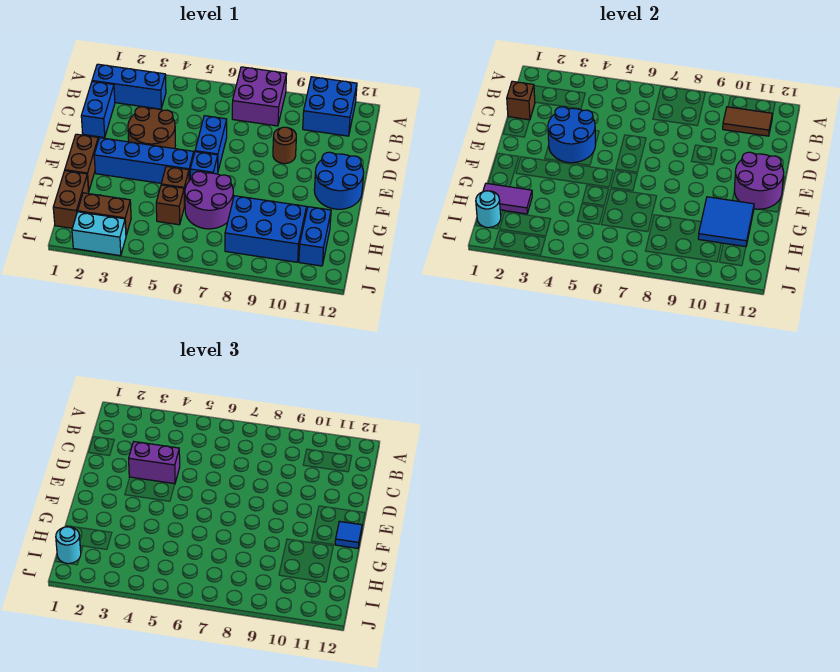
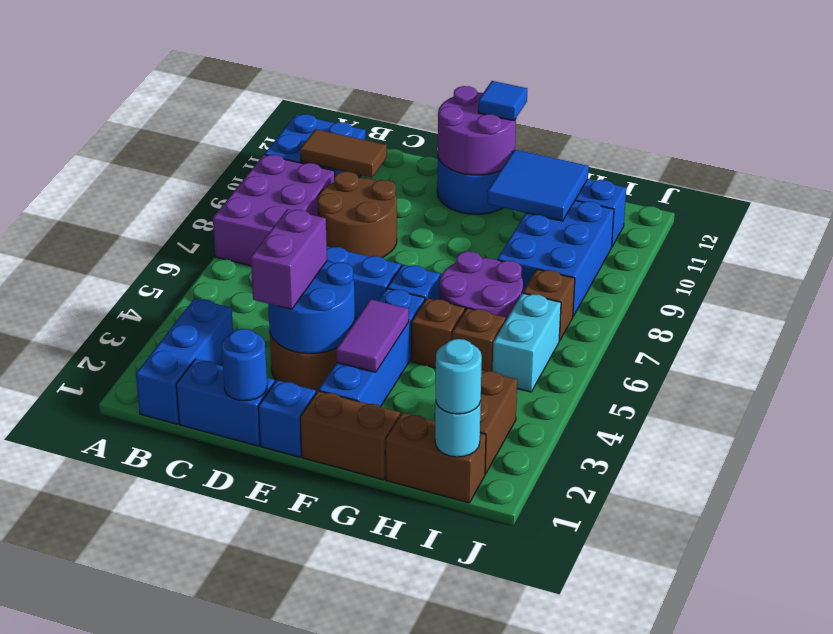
purple 2x2 brick [232,67,287,126] -> purple 2x3 brick [213,155,335,266]
brown 1x2 tile [723,107,773,136] -> brown 1x2 tile turned to [300,129,387,178]
brown 1x1 brick [507,81,535,120] -> brown 1x1 brick moved to [523,269,575,341]
none -> blue 1x1 round brick [222,329,267,401]
brown 1x1 round brick [273,127,296,164] -> brown 2x2 round brick [317,171,397,258]
none -> blue 1x1 brick [258,380,316,457]
purple 1x2 tile [483,183,532,214] -> purple 1x2 tile moved to [336,299,409,372]
cyan 1x2 brick [72,212,126,256] -> cyan 1x2 brick moved to [493,293,561,392]

